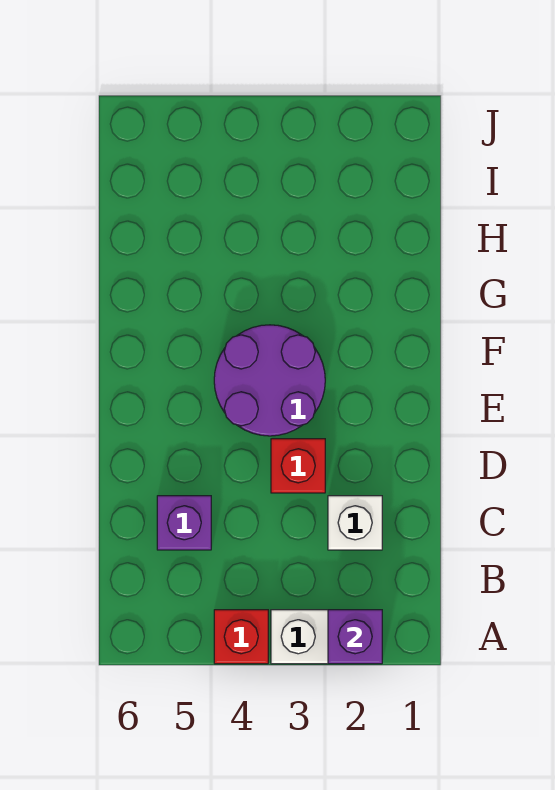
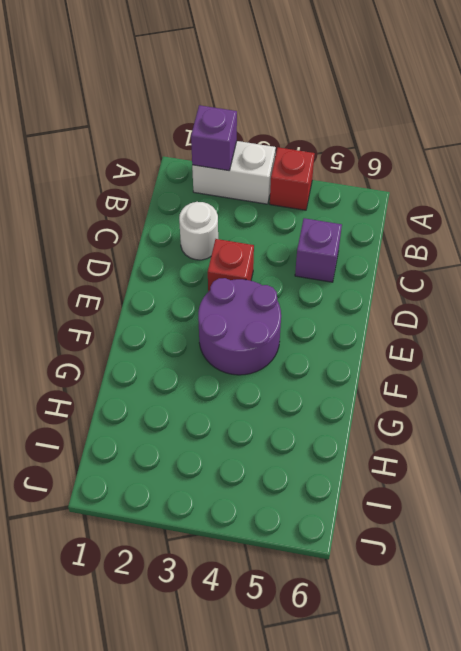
white 1x1 brick [328,496,382,550] -> white 1x1 round brick [179,202,218,260]

